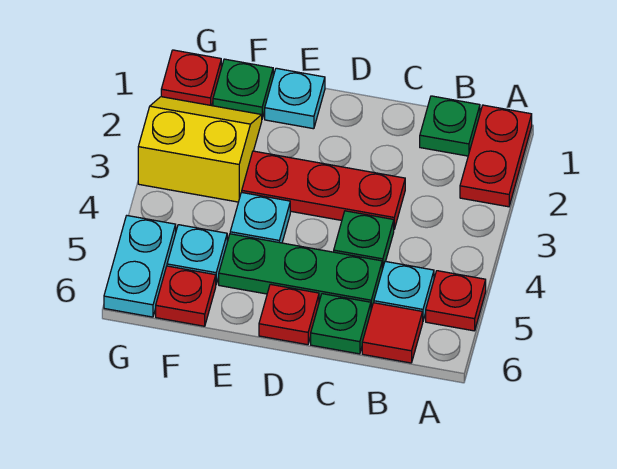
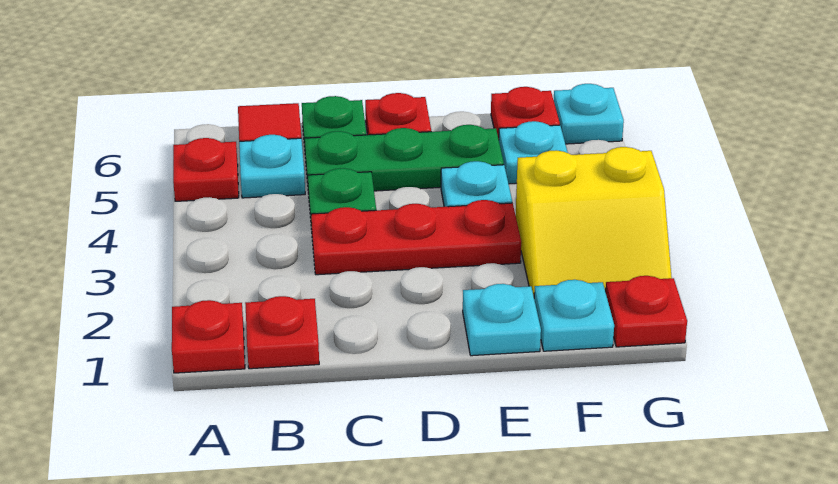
red 1x2 plate [460,105,532,207] -> red 1x1 plate [172,300,245,373]
green 1x1 plate [420,96,480,156] -> red 1x1 plate [245,296,319,369]
green 1x1 plate [213,59,273,118] -> cyan 1x1 plate [534,280,614,351]
cyan 1x2 plate [104,216,176,317] -> cyan 1x1 plate [554,84,624,144]

